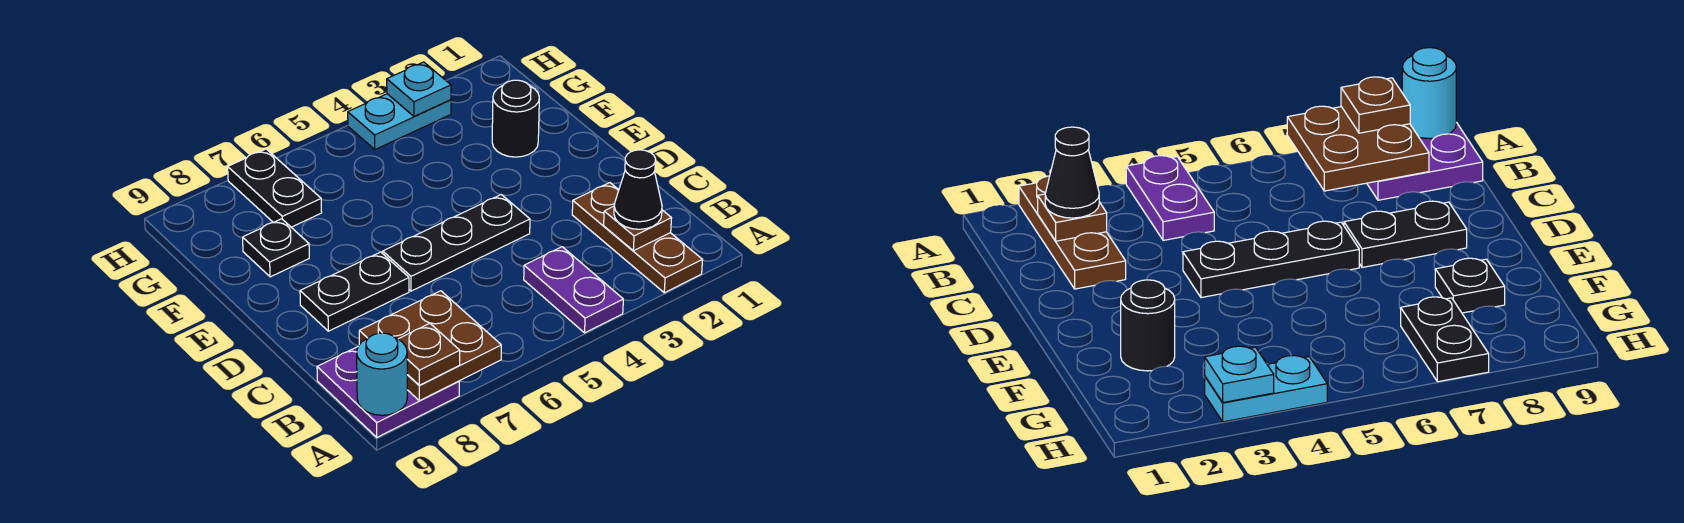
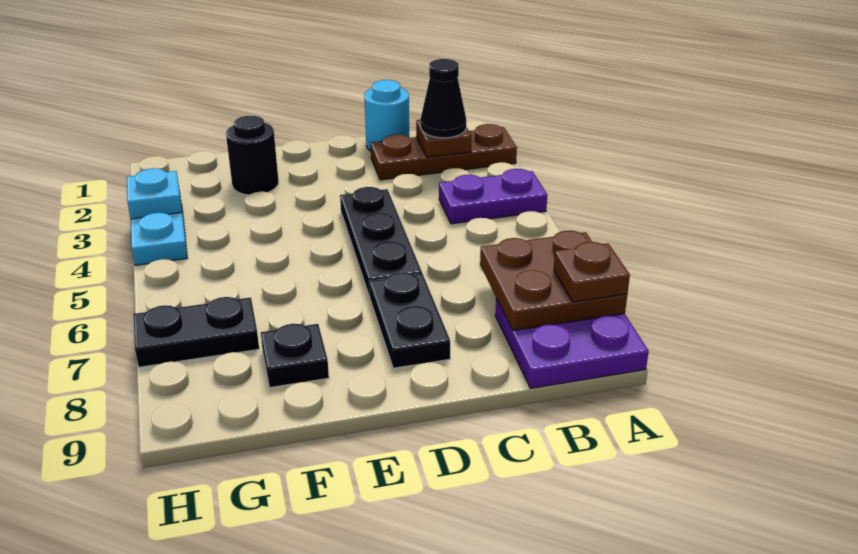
cyan 1x1 round brick [357,333,407,415] -> cyan 1x1 round brick moved to [364,80,409,151]

